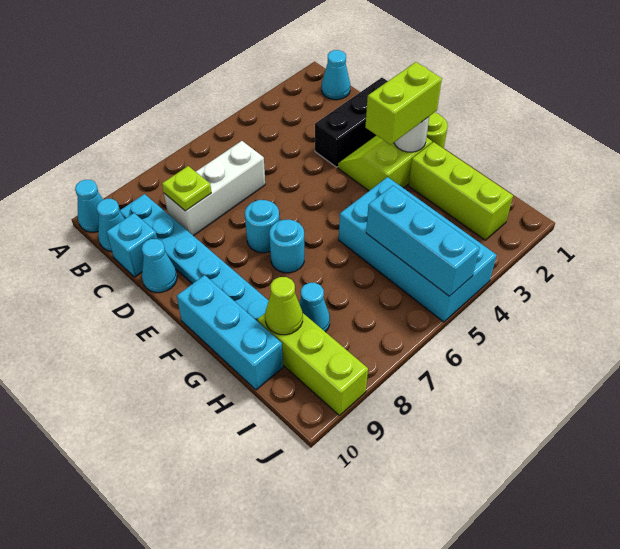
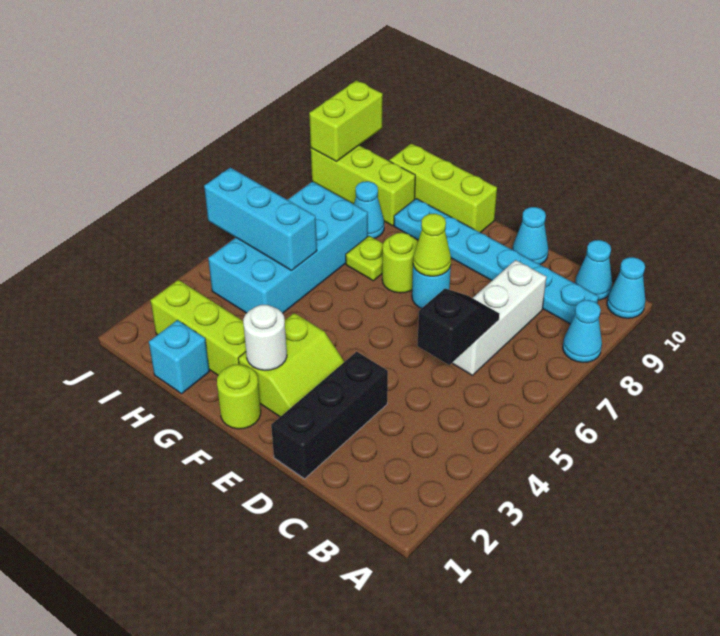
cyan 1x1 cone [322,50,350,100] -> cyan 1x1 cone moved to [563,300,602,363]
none -> black 1x2 slope [418,289,499,365]
lime 1x1 plate [162,166,211,211] -> lime 1x1 plate moved to [346,236,383,281]
cyan 1x1 brick [106,213,157,277] -> cyan 1x1 brick moved to [149,320,209,394]
lime 1x2 brick [365,62,442,145] -> lime 1x2 brick moved to [309,80,383,161]
cyan 1x1 round brick [269,220,304,273] -> lime 1x1 round brick [382,233,418,293]
cyan 1x3 brick [177,275,283,390] -> lime 1x3 brick [389,143,497,233]
cyan 2x4 brick [339,177,497,322] -> cyan 2x4 brick turned to [208,182,368,313]
lime 1x1 cone [265,277,303,335] -> lime 1x1 cone moved to [413,214,451,276]

